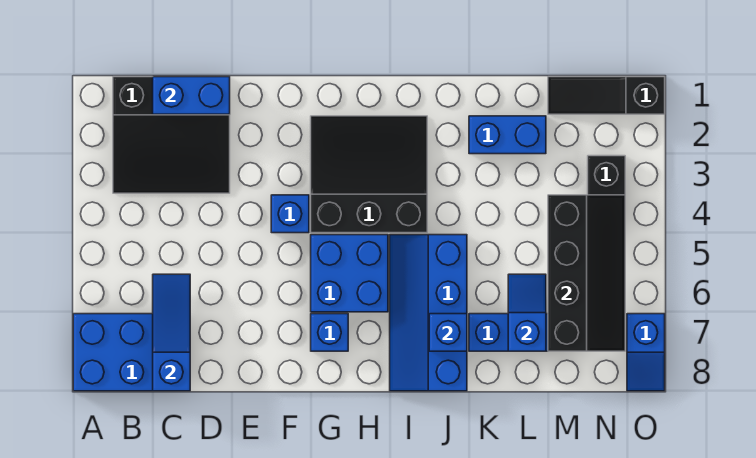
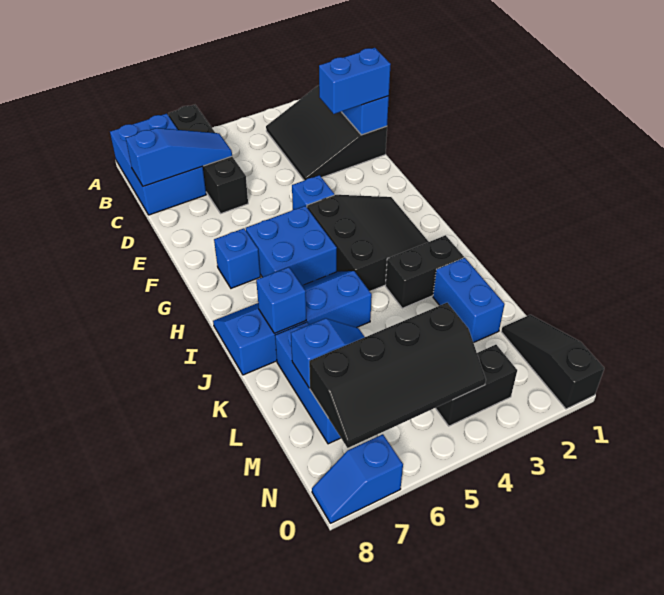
none -> black 1x4 brick [168,105,248,214]
none -> blue 1x2 brick [319,48,391,114]
none -> black 1x2 brick [385,235,464,308]

